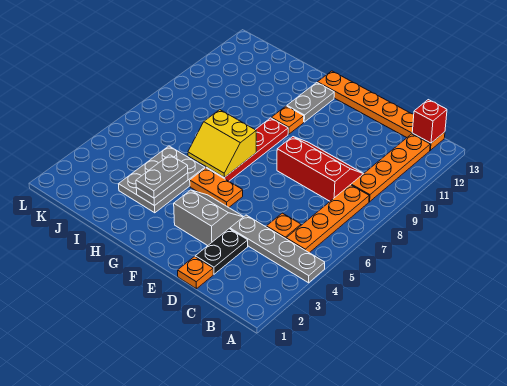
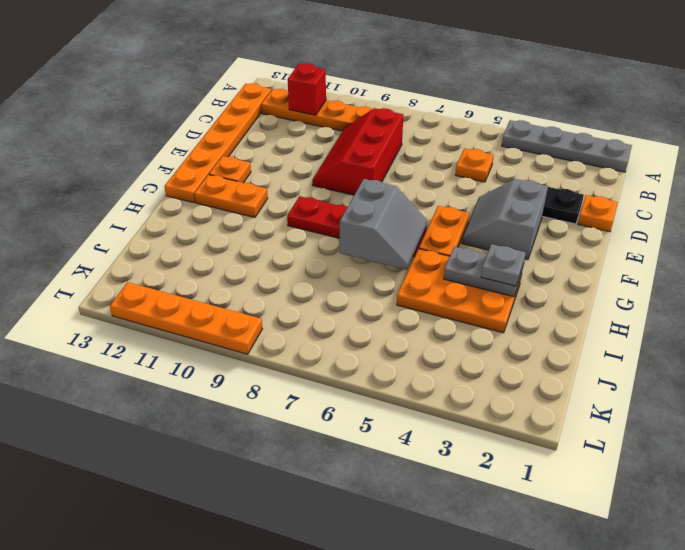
grey 1x4 plate [230,215,325,283] -> grey 1x4 plate turned to [502,120,632,172]
orange 1x4 plate [286,185,369,253] -> orange 1x4 plate moved to [110,282,262,354]
red 1x1 brick [412,100,447,143] -> red 1x1 brick moved to [288,63,326,115]
yellow 2x2 slope [188,110,256,177] -> grey 2x2 slope [340,179,427,270]
orange 1x1 plate [271,106,304,134] -> orange 1x1 plate moved to [209,156,251,183]
grey 1x2 plate [287,83,334,122] -> orange 1x2 plate [194,175,268,218]
grey 2x3 plate [119,146,205,213] -> orange 2x3 plate [397,249,522,333]
grey 1x2 plate [136,155,188,198] -> grey 1x1 plate [481,244,526,286]

